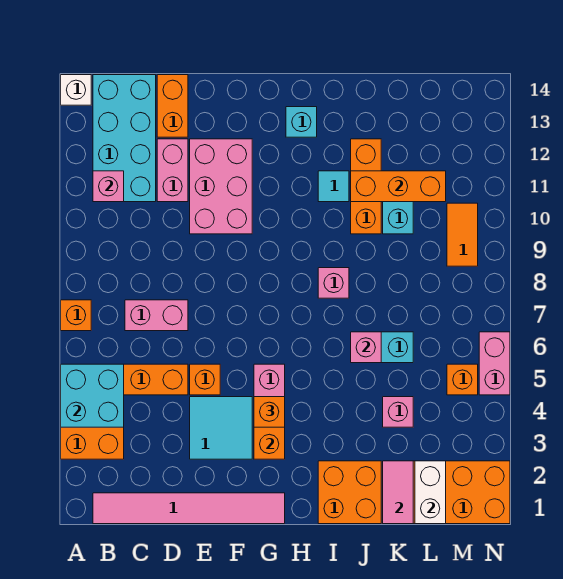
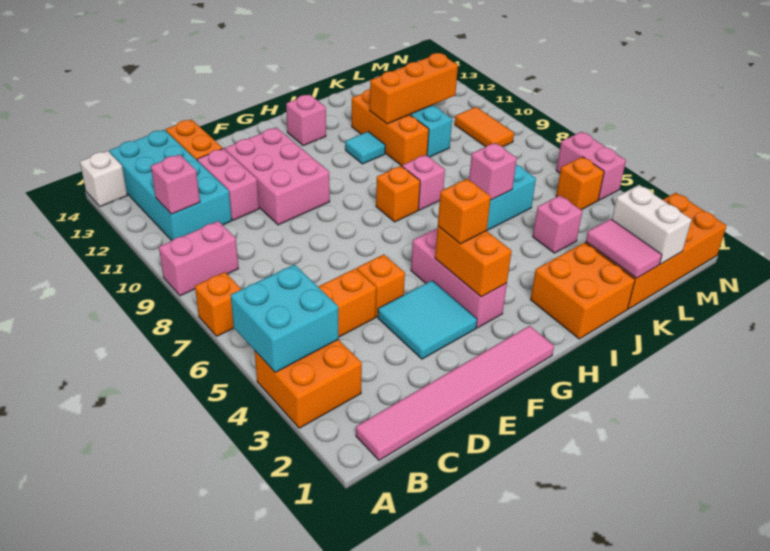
pink 1x2 brick [125,300,188,331] -> pink 1x2 brick moved to [159,221,239,296]
none -> orange 1x1 brick [376,166,420,222]
cyan 1x1 brick [286,107,317,137] -> pink 1x1 brick [286,94,326,146]

